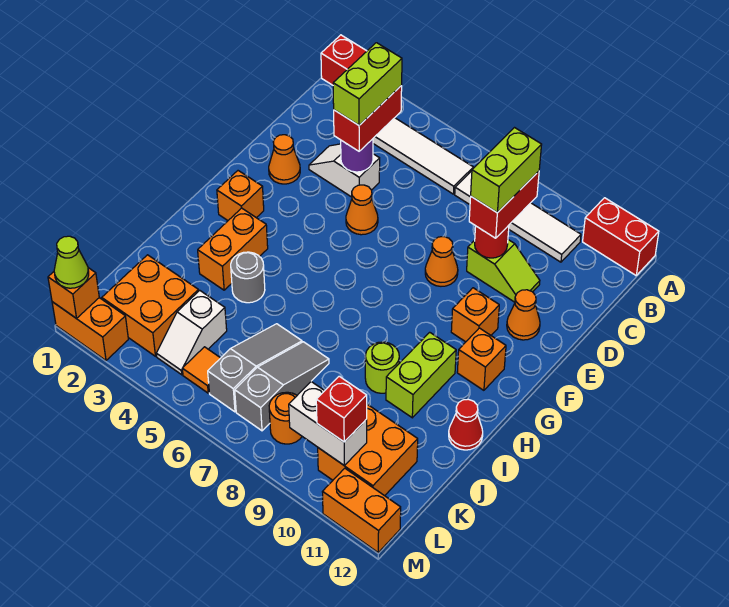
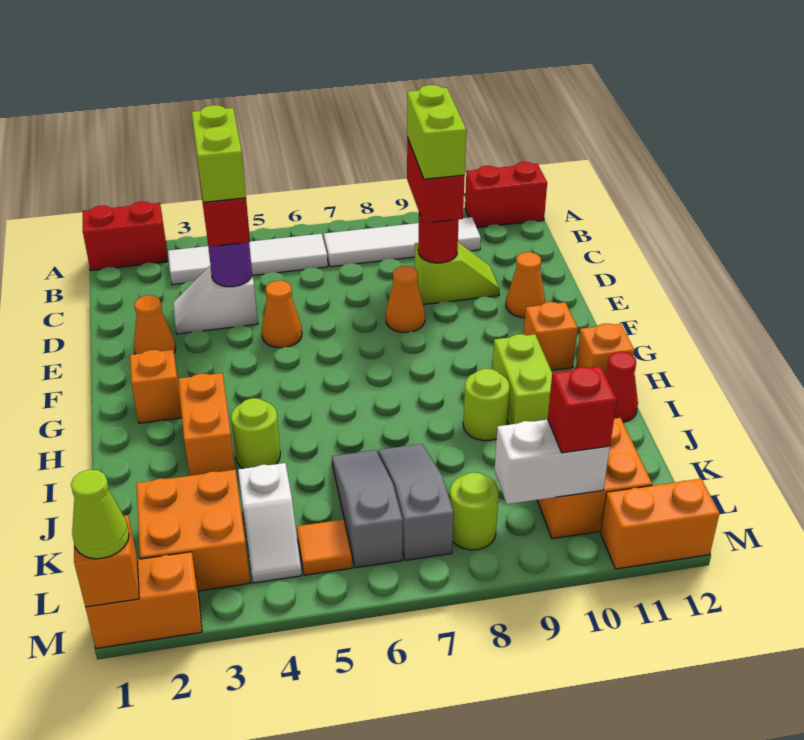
orange 1x1 brick [451,288,499,342] -> orange 1x1 brick moved to [576,324,634,374]
grey 1x1 round brick [231,252,265,303] -> lime 1x1 round brick [231,398,280,469]
orange 1x1 round brick [269,392,302,444] -> lime 1x1 round brick [450,473,499,550]

